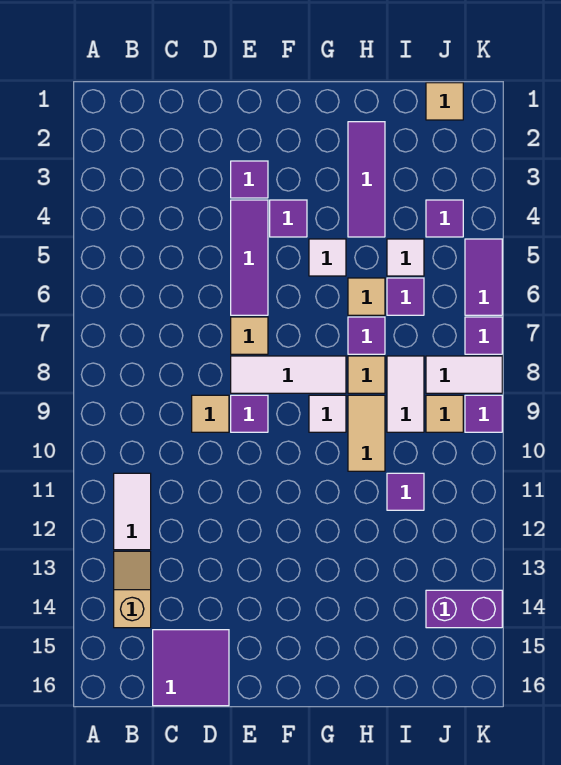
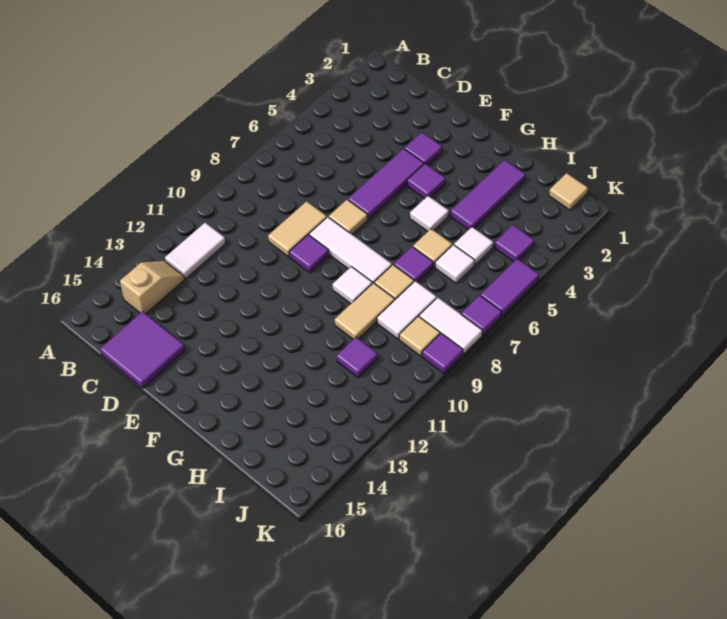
tan 1x1 tile [192,395,229,432] -> tan 1x2 tile [268,201,327,257]
purple 1x1 tile [387,278,424,315] -> white 1x1 tile [435,245,475,283]
purple 1x2 brick [426,590,502,628] -> none

